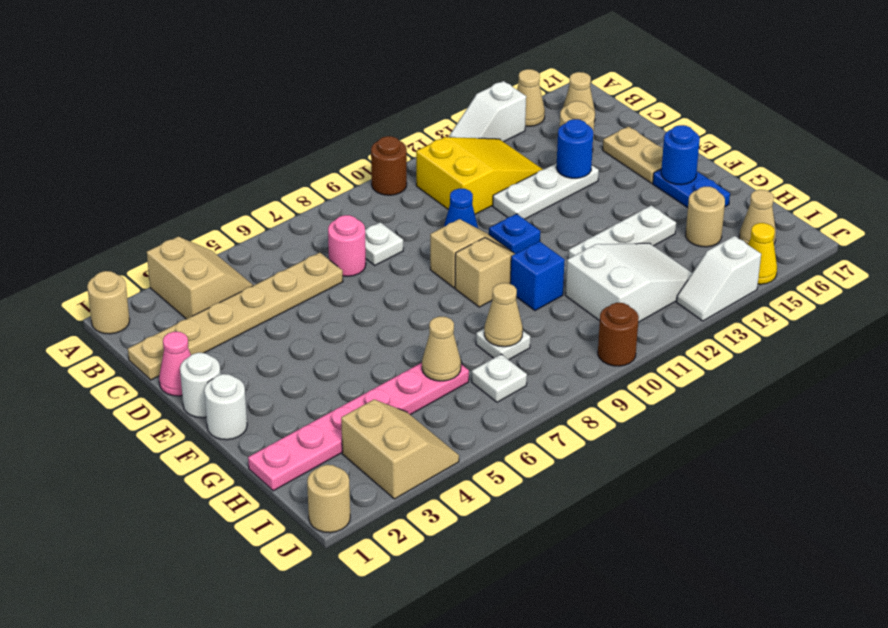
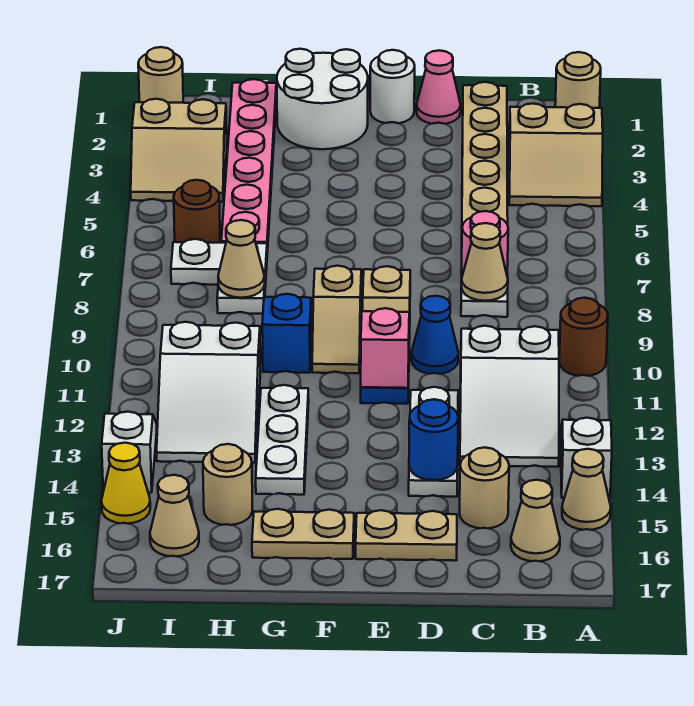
yellow 2x3 slope [416,137,543,214] -> white 2x3 slope [460,326,559,467]
none -> pink 1x1 brick [361,308,409,388]
white 1x1 round brick [204,374,247,440] -> white 2x2 round brick [277,49,368,149]
blue 1x2 plate [653,169,730,208] -> tan 1x2 plate [252,509,354,559]
blue 1x1 round brick [661,125,700,185] -> none
tan 1x1 cone [422,316,461,381] -> tan 1x1 cone moved to [461,223,508,301]
white 1x1 plate [472,354,527,402] -> white 1x2 plate [171,239,267,285]
brown 1x1 round brick [598,303,639,366] -> brown 1x1 round brick moved to [174,180,220,243]

